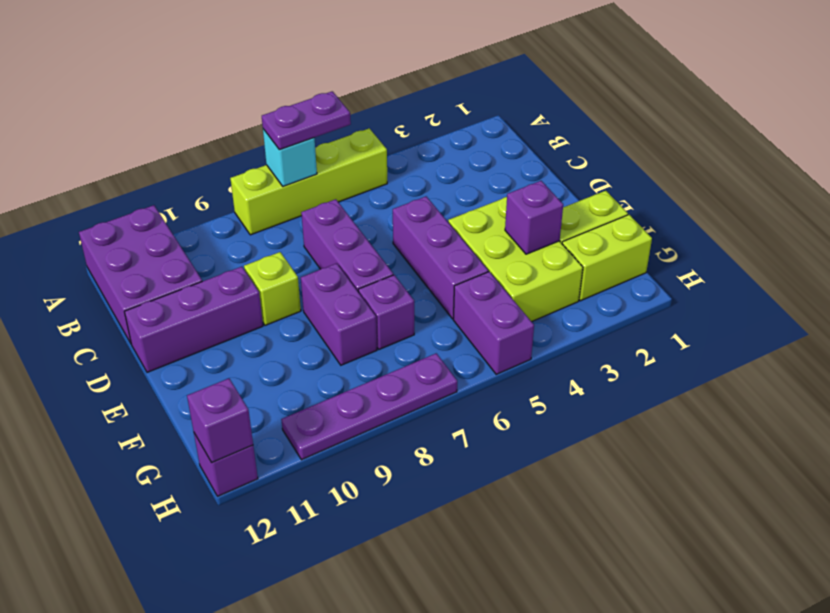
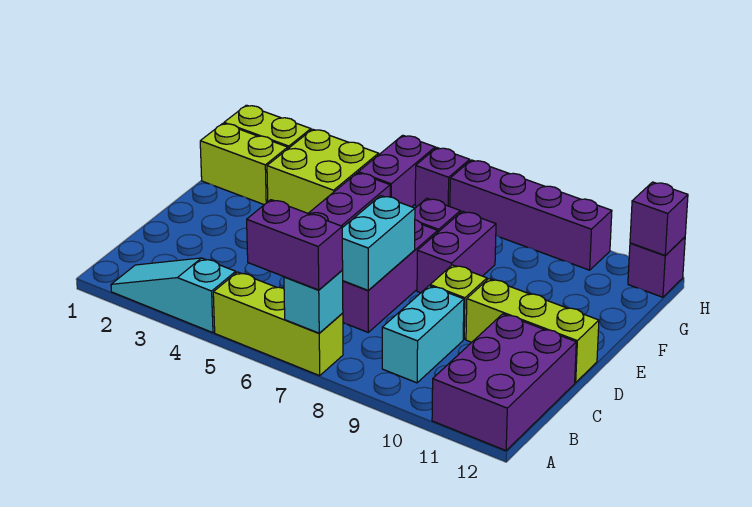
none -> cyan 1x3 slope [111,258,236,333]
lime 1x4 brick [230,129,387,235] -> lime 1x3 brick [213,272,343,376]
purple 1x2 plate [262,91,351,150] -> purple 1x2 brick [247,200,343,290]
none -> cyan 1x2 brick [382,286,464,383]
none -> cyan 1x2 brick [342,196,415,290]
purple 1x3 brick [124,267,263,372] -> lime 1x3 brick [466,279,599,383]
lime 2x3 brick [448,197,583,322] -> lime 2x2 brick [267,129,379,213]
purple 1x1 brick [505,181,563,254] -> purple 1x1 brick moved to [415,148,470,207]
purple 1x4 plate [281,353,457,460] -> purple 1x4 brick [450,160,612,270]

